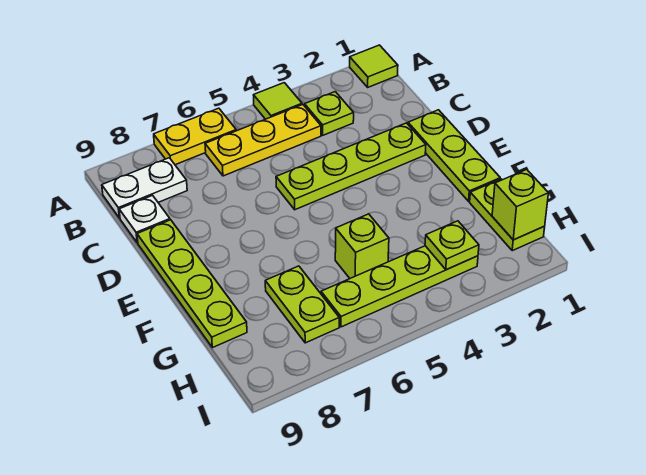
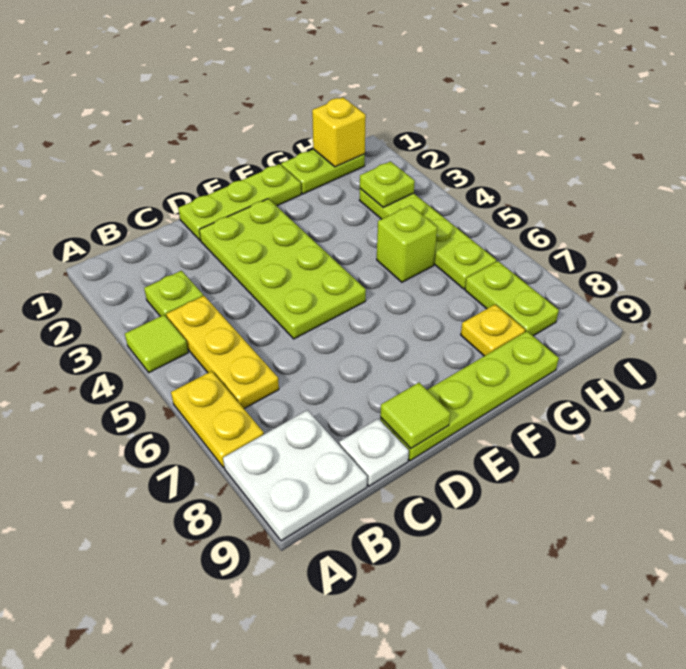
lime 1x1 tile [350,45,398,87] -> lime 1x1 tile moved to [380,383,450,448]
white 1x2 plate [102,158,187,218] -> white 2x2 plate [223,410,367,541]
lime 1x4 plate [276,123,426,210] -> lime 2x4 plate [199,199,366,339]
lime 1x2 plate [265,266,339,343] -> lime 1x2 plate turned to [465,261,559,336]
none -> yellow 1x1 plate [461,304,525,356]
lime 1x1 brick [492,169,548,240] -> yellow 1x1 brick [312,97,366,167]

